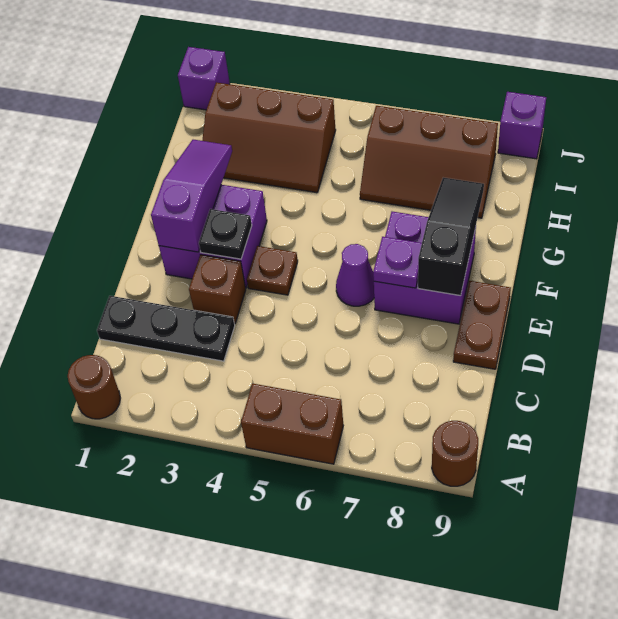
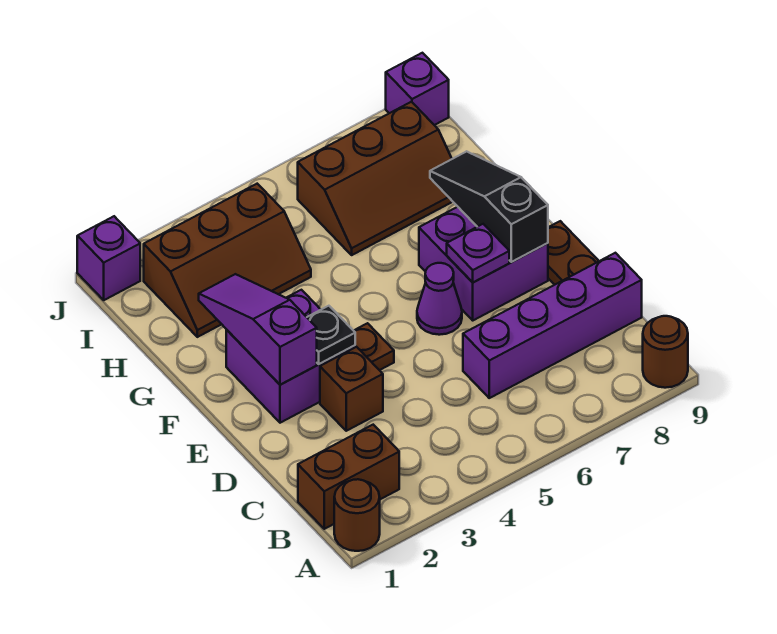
brown 1x2 brick [241,383,343,464] -> brown 1x2 brick moved to [298,425,399,529]
black 1x3 plate [97,296,235,361] -> none
none -> purple 1x4 brick [463,253,642,398]

